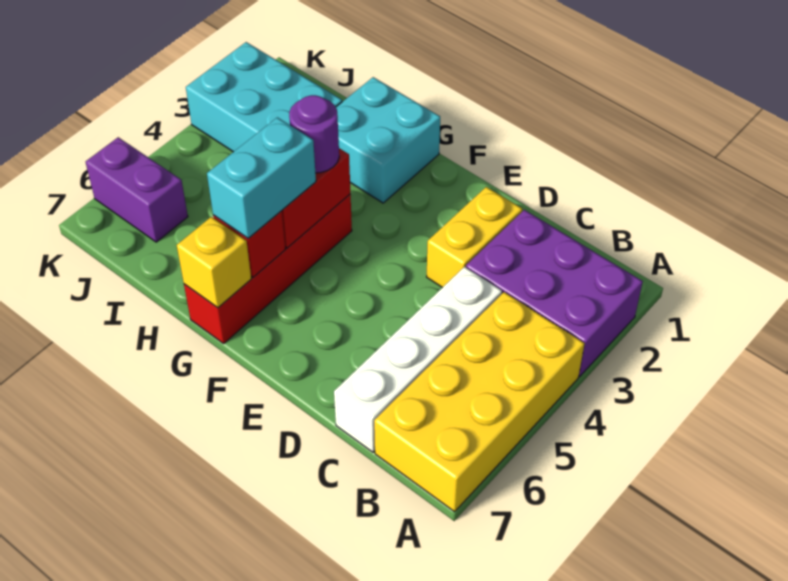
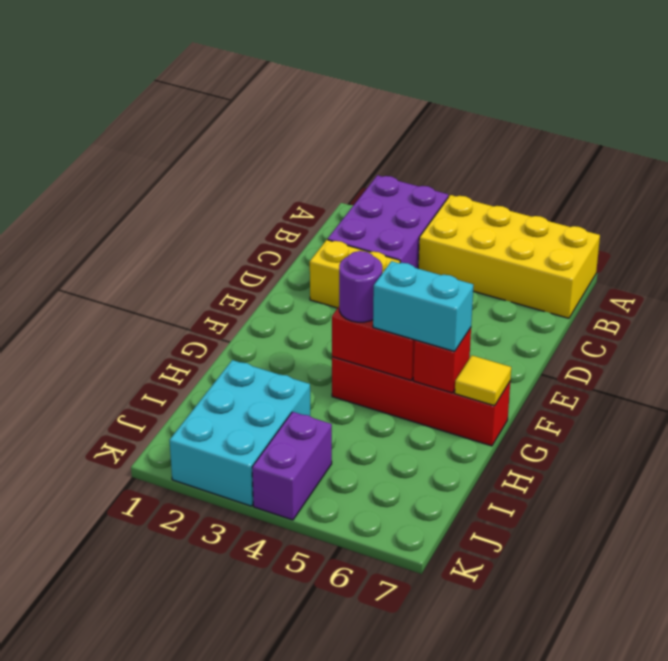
white 1x4 brick [334,267,502,452] -> none
cyan 2x2 brick [336,77,440,203] -> none
yellow 1x1 brick [177,217,251,308] -> yellow 1x1 tile [455,356,511,406]
purple 1x2 brick [86,137,188,242] -> purple 1x2 brick moved to [252,412,332,520]

